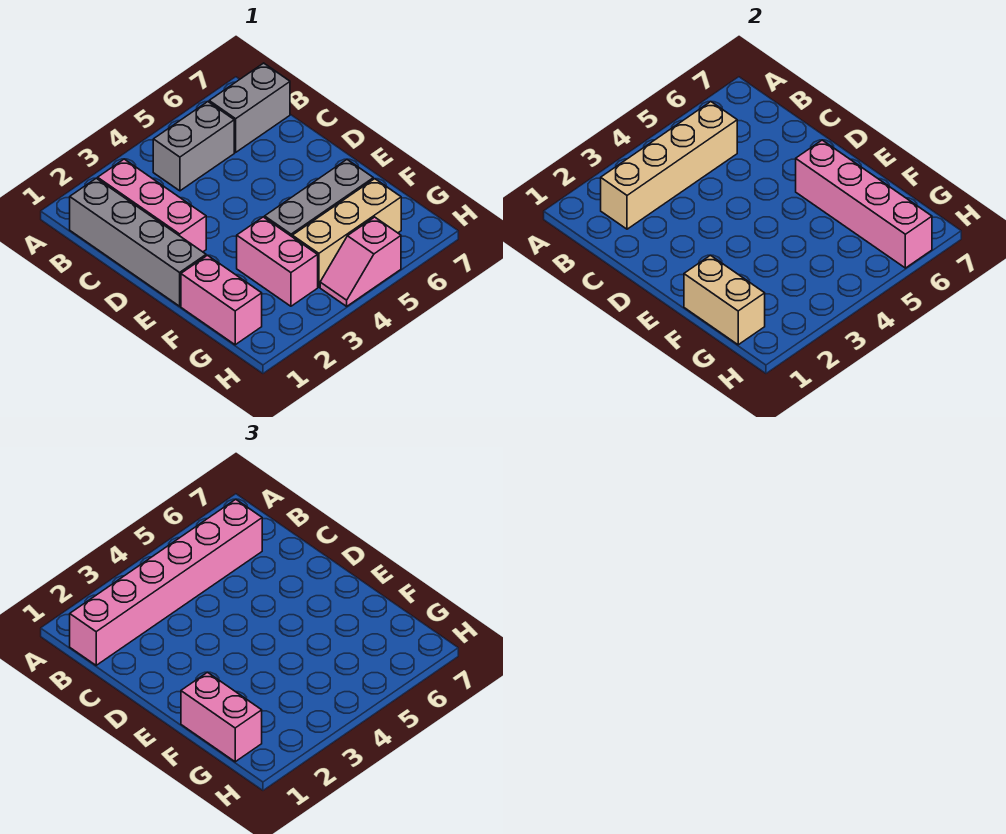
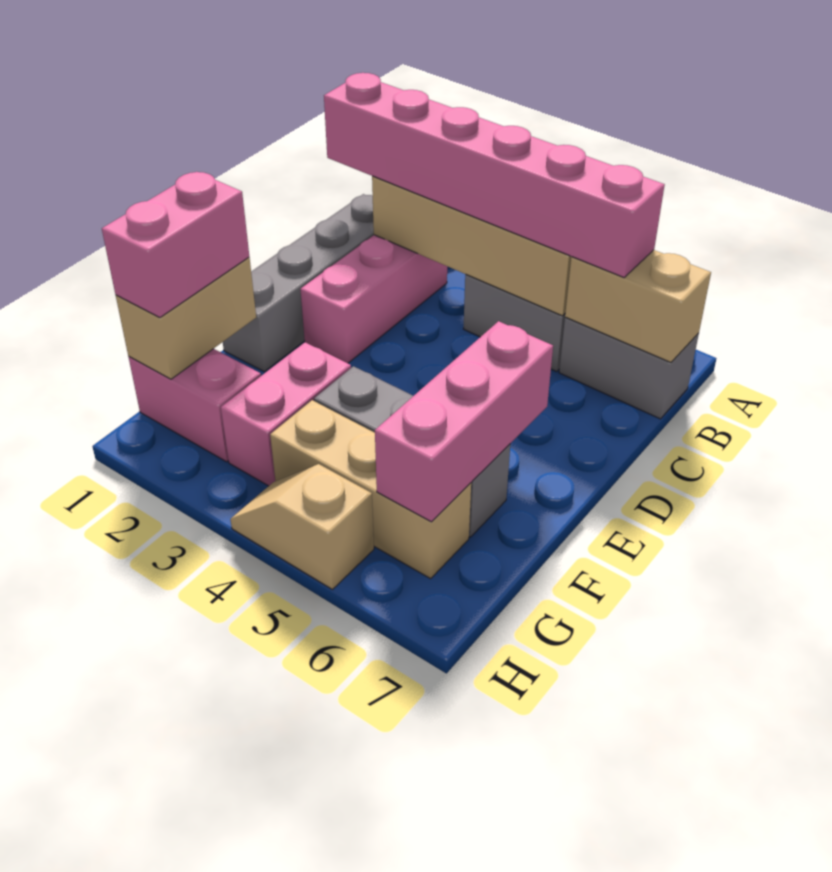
none -> tan 1x2 brick [565,250,711,362]
pink 1x4 brick [796,140,932,268] -> pink 1x3 brick [375,321,553,522]
pink 1x2 brick [181,255,262,345] -> pink 1x2 brick turned to [129,349,261,462]
pink 1x2 slope [320,217,401,306] -> tan 1x2 slope [230,464,374,589]

